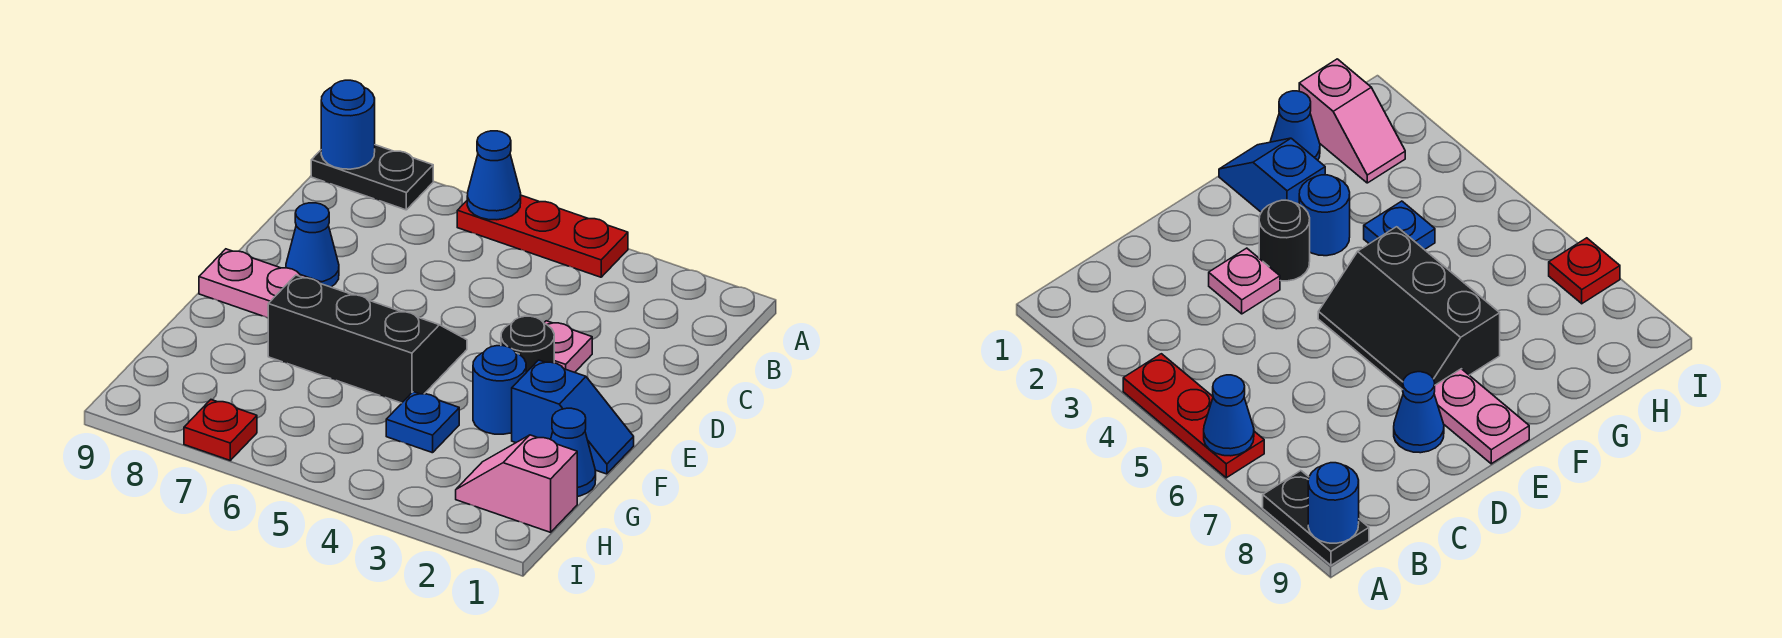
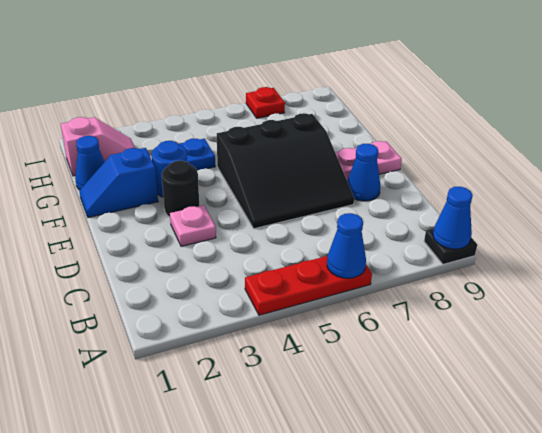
black 1x2 plate [311,145,433,210] -> black 1x1 plate [424,228,477,264]
blue 1x1 round brick [321,80,375,169] -> blue 1x1 cone [433,187,473,249]
black 2x3 slope [268,275,467,403] -> black 3x3 slope [217,113,354,229]

